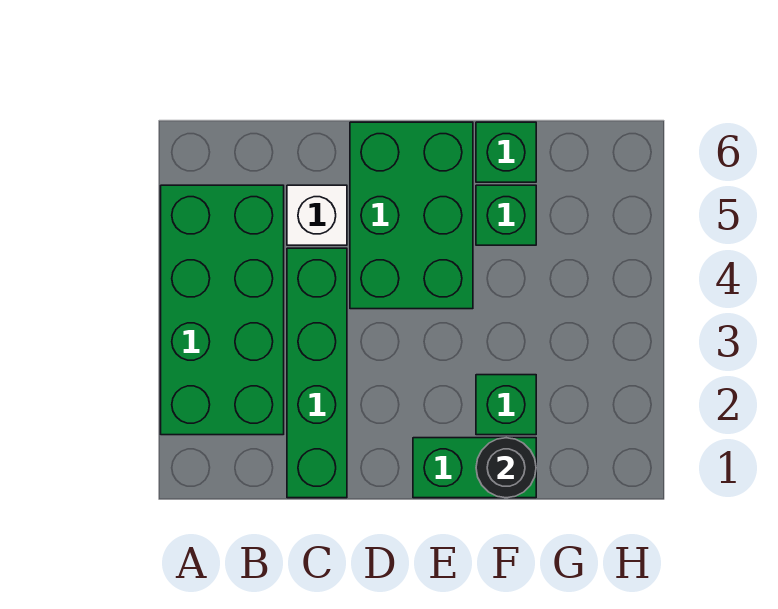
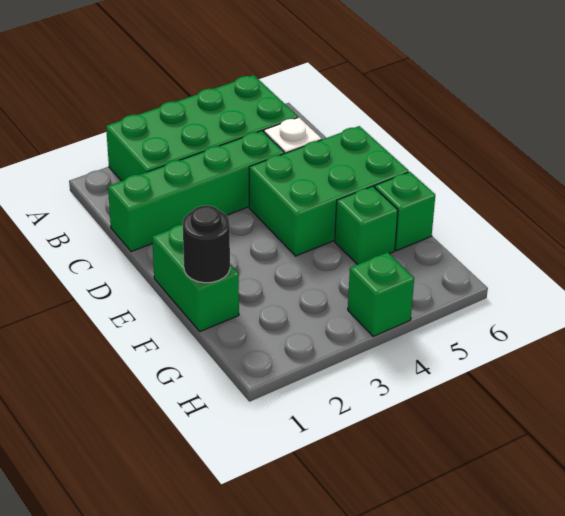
green 1x1 brick [476,375,536,435] -> green 1x1 brick moved to [348,252,414,336]

